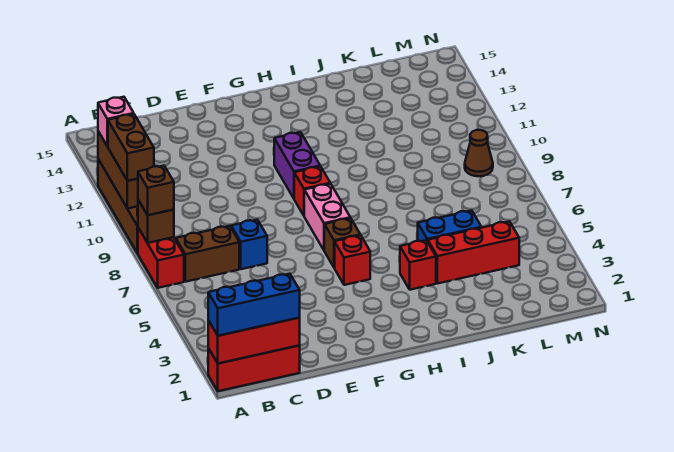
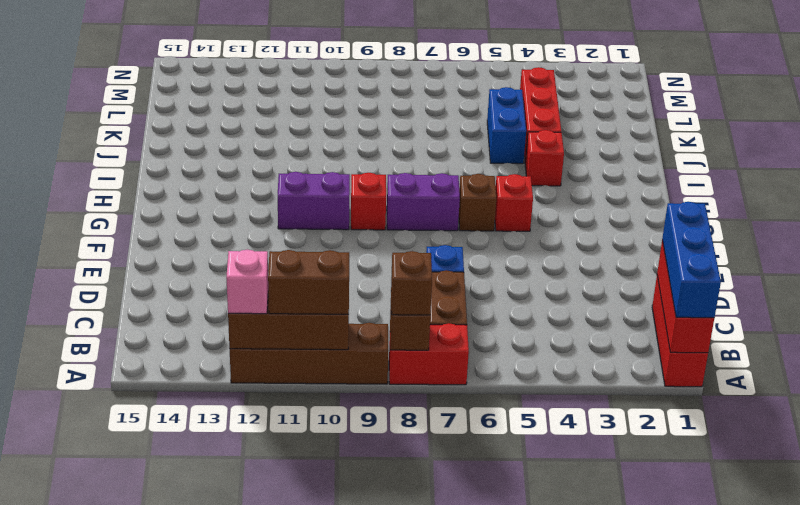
pink 1x2 brick [304,184,350,250] -> purple 1x2 brick [387,173,460,231]
brown 1x1 cone [465,130,493,176] -> none

